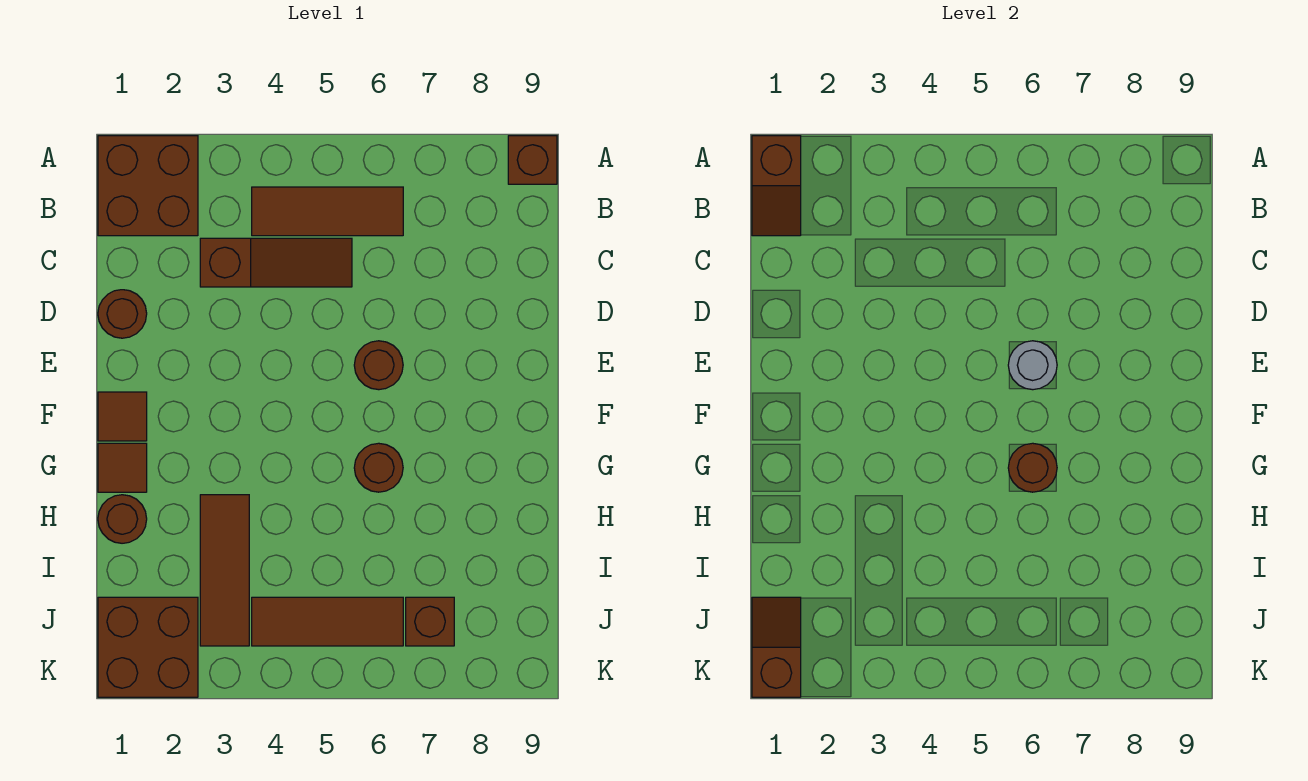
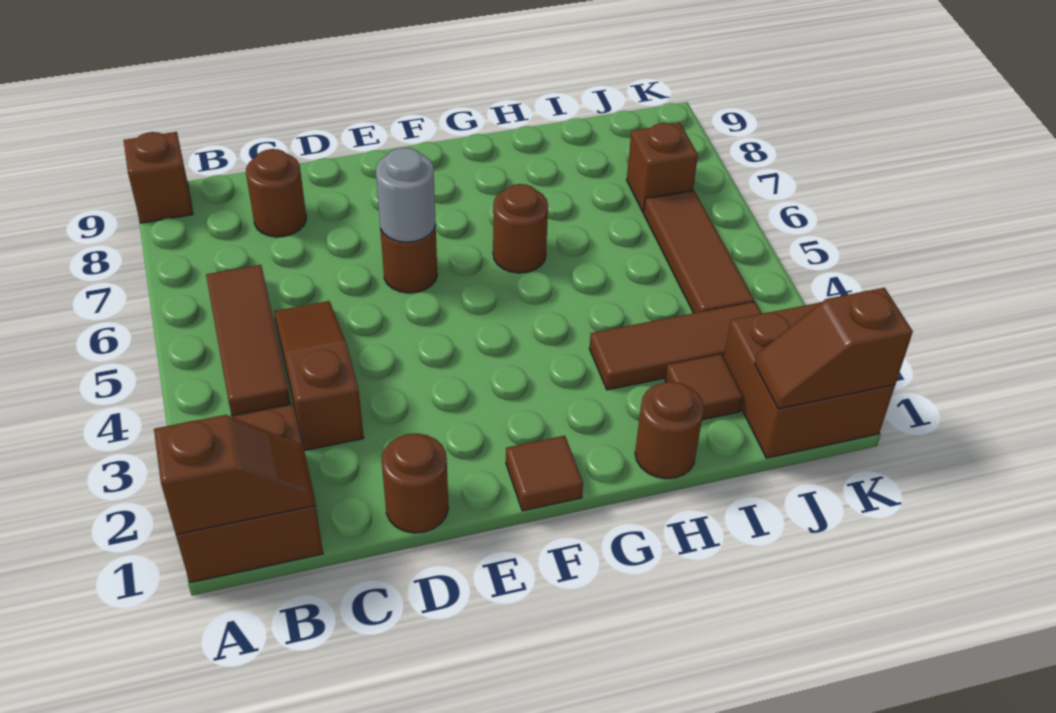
brown 1x1 tile [98,443,147,492] -> brown 1x1 tile moved to [665,354,743,420]
brown 1x1 round brick [1008,443,1057,492] -> brown 1x1 round brick moved to [246,149,306,237]

